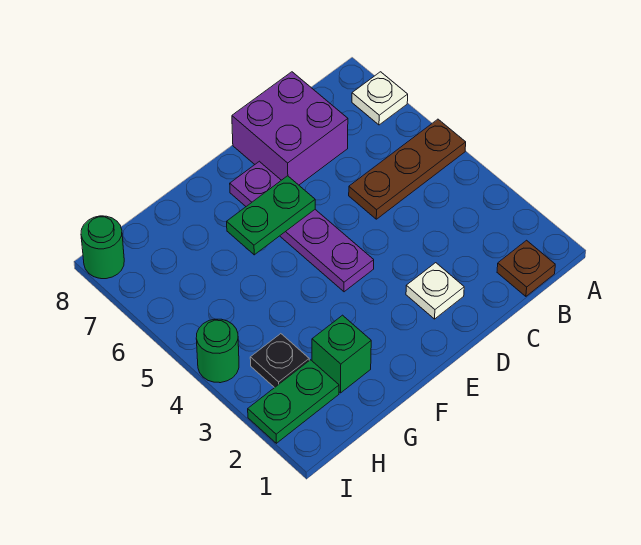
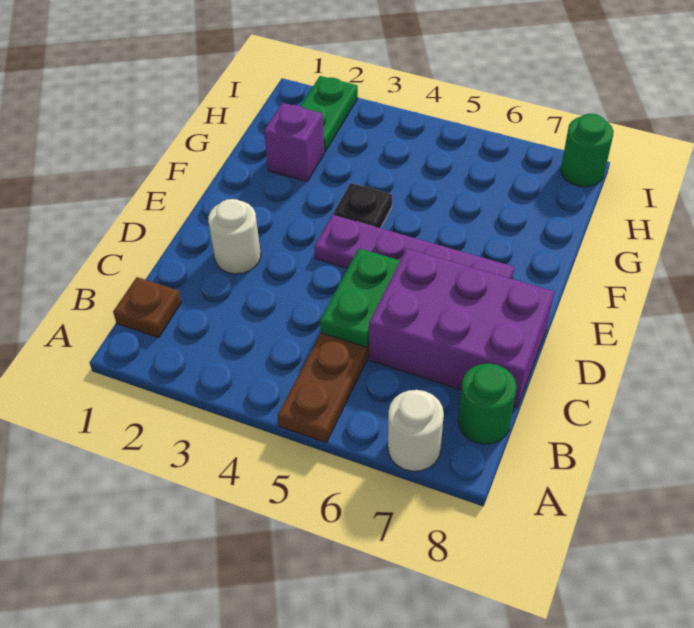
white 1x1 plate [352,72,408,125] -> white 1x1 round brick [388,390,444,471]
purple 2x2 brick [232,72,348,185] -> purple 2x3 brick [369,249,554,407]
white 1x1 plate [406,263,464,319] -> white 1x1 round brick [208,199,261,274]
green 1x2 plate [227,176,315,255] -> green 1x2 plate moved to [320,248,400,347]
green 1x1 brick [312,315,371,393] -> purple 1x1 brick [264,103,324,181]
black 1x1 plate [250,334,309,388] -> black 1x1 plate moved to [333,183,392,228]
green 1x1 round brick [196,319,239,383] -> green 1x1 round brick moved to [458,363,517,444]

